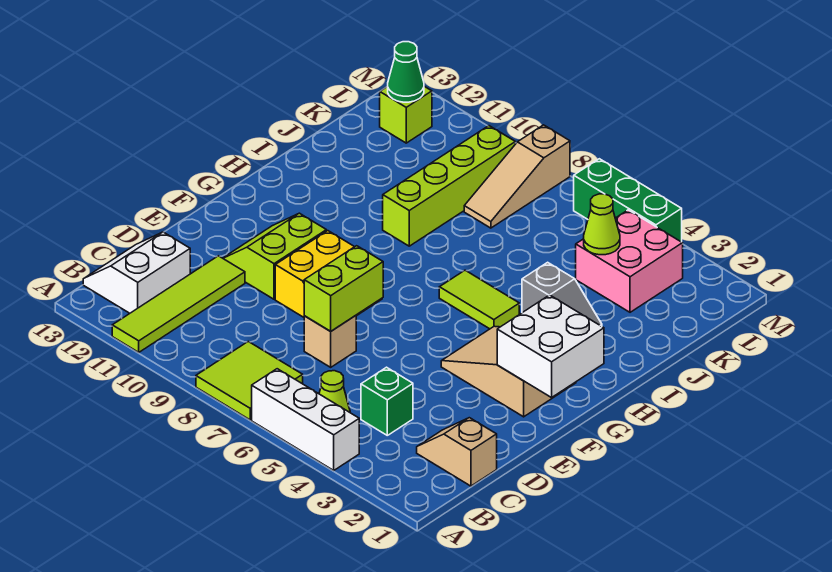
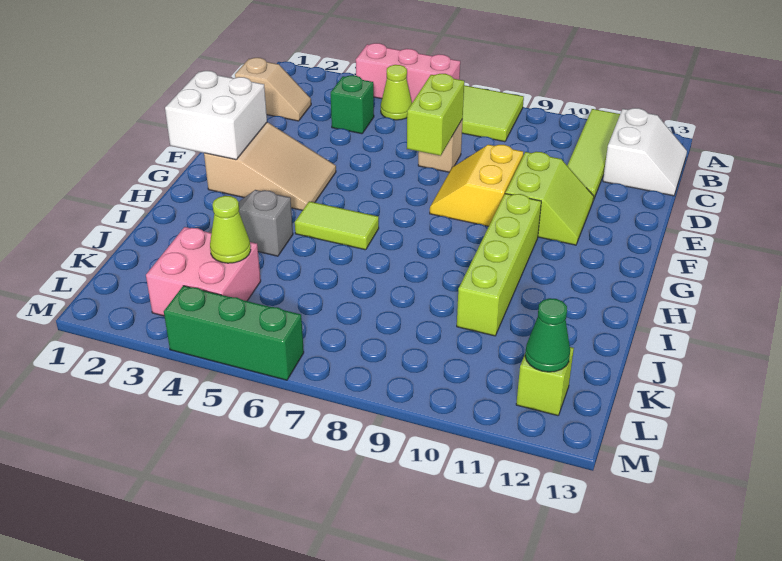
white 1x3 brick [252,369,359,470] -> pink 1x3 brick [356,43,460,103]
lime 1x4 brick [383,126,515,246] -> lime 1x4 brick moved to [457,194,541,336]
tan 1x3 slope [464,125,570,228] -> none

